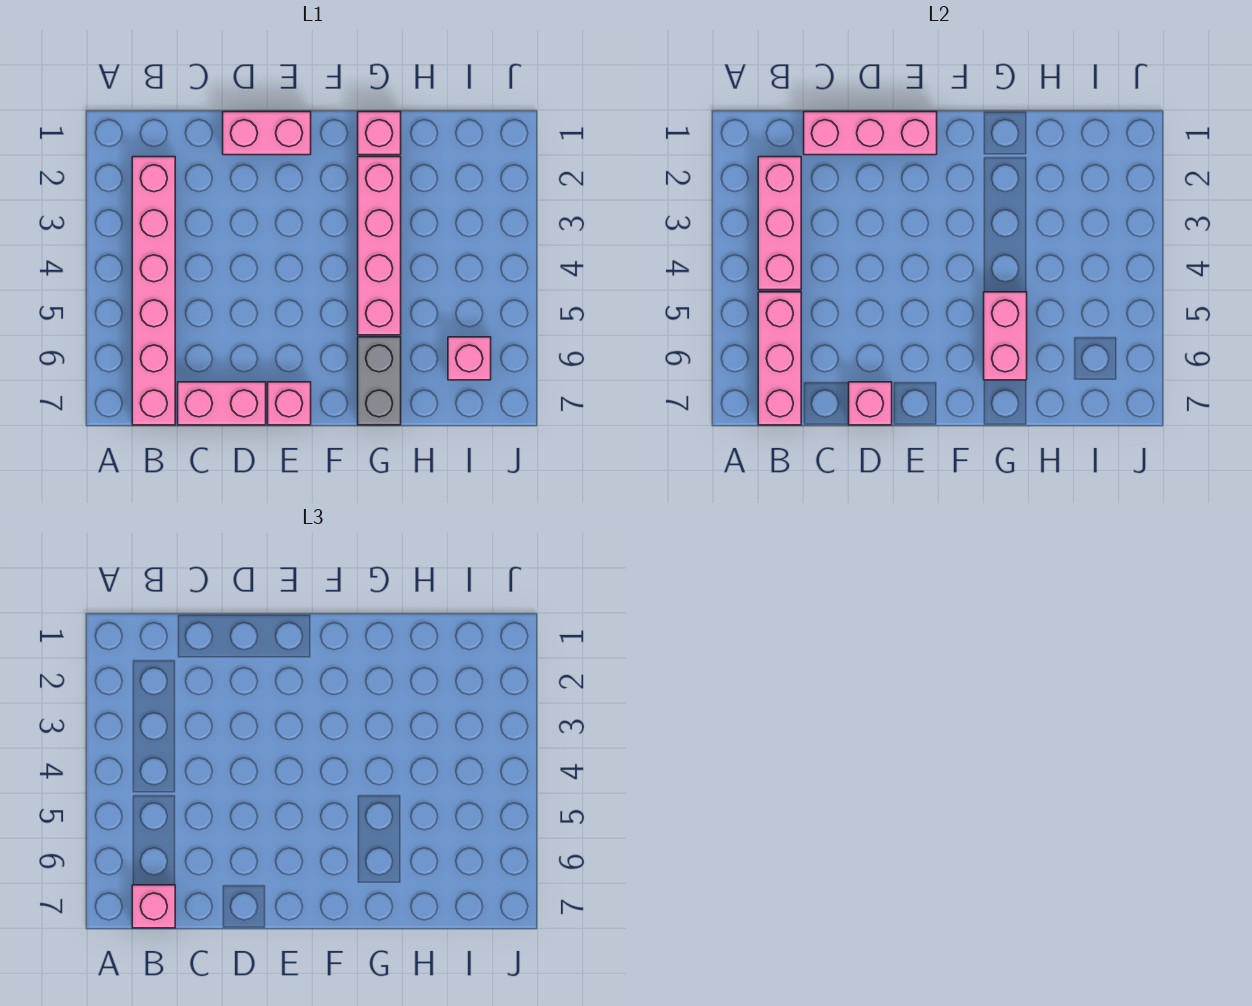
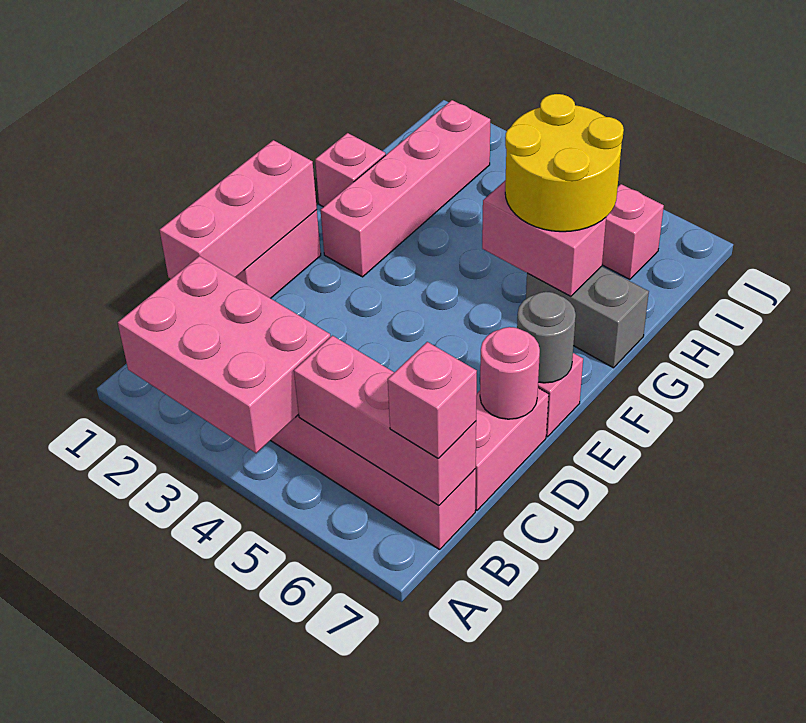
pink 1x3 brick [758,157,801,290] -> pink 2x3 brick [118,256,330,453]
pink 1x1 brick [849,382,892,425] -> pink 1x1 round brick [480,327,540,419]
none -> grey 1x1 round brick [517,292,576,383]
pink 1x4 brick [358,157,401,335] -> pink 1x4 brick turned to [321,100,490,277]
none -> yellow 2x2 round brick [505,94,624,232]

